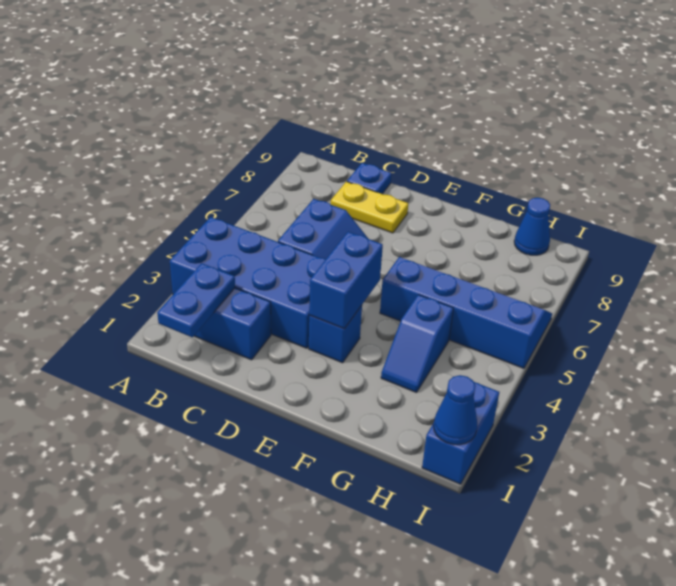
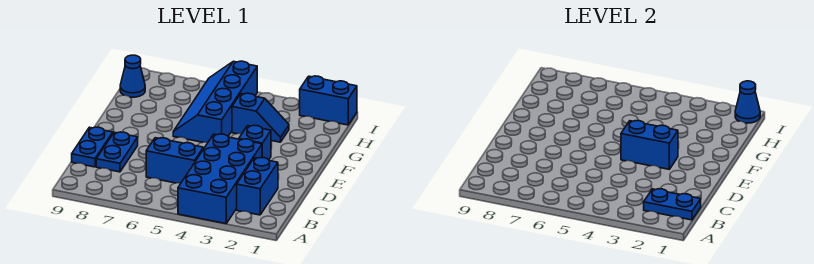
yellow 1x2 plate [331,182,408,233] -> blue 1x2 plate [96,132,138,172]
blue 1x1 plate [347,163,391,194] -> blue 1x2 plate [72,127,113,167]

